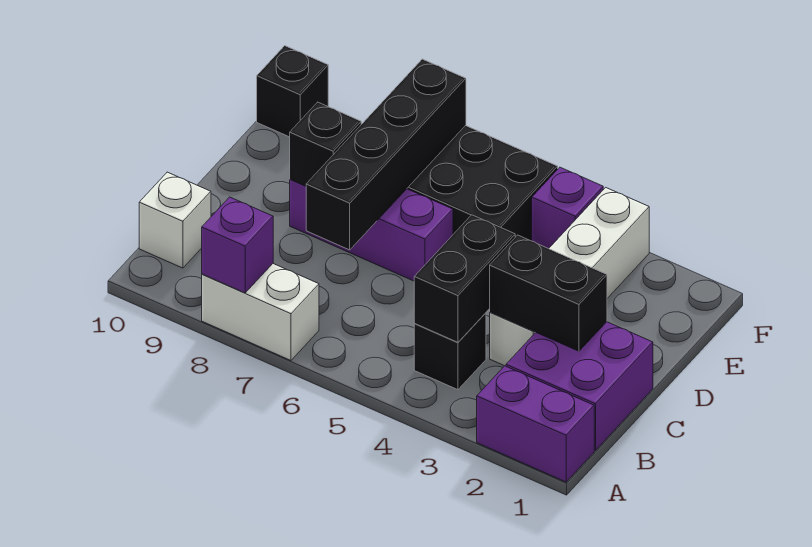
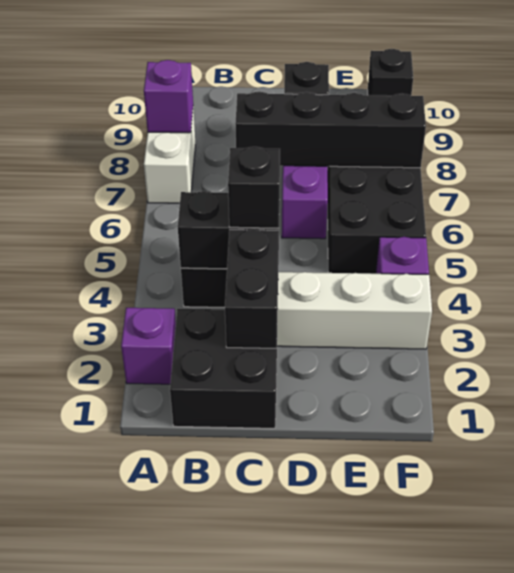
purple 1x2 brick [477,366,594,482] -> purple 1x1 brick [121,308,176,384]
purple 2x2 brick [506,322,653,450] -> black 2x2 brick [170,309,277,428]
white 1x1 brick [139,172,211,268] -> none
none -> black 1x1 brick [228,147,280,228]

